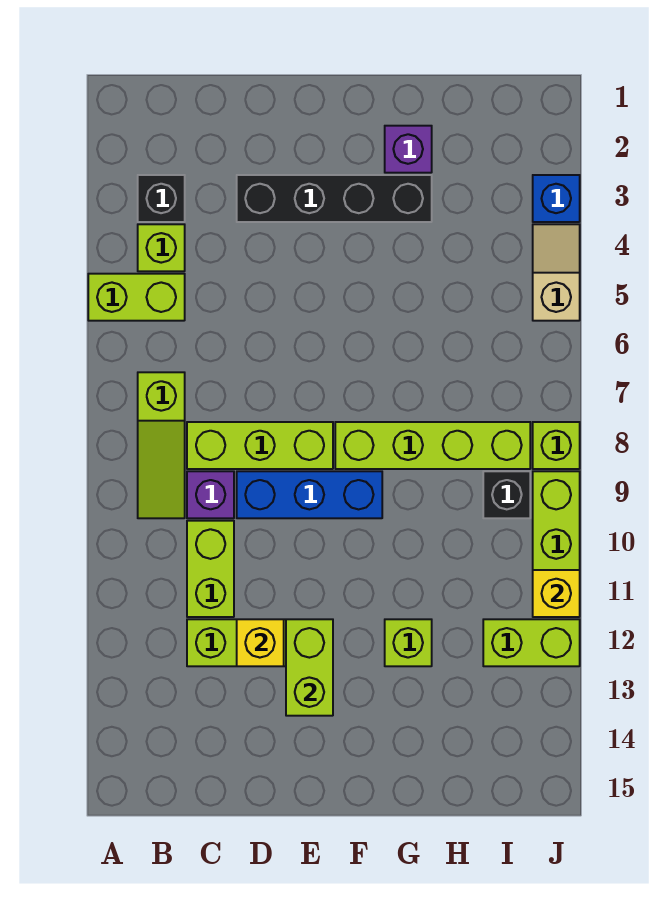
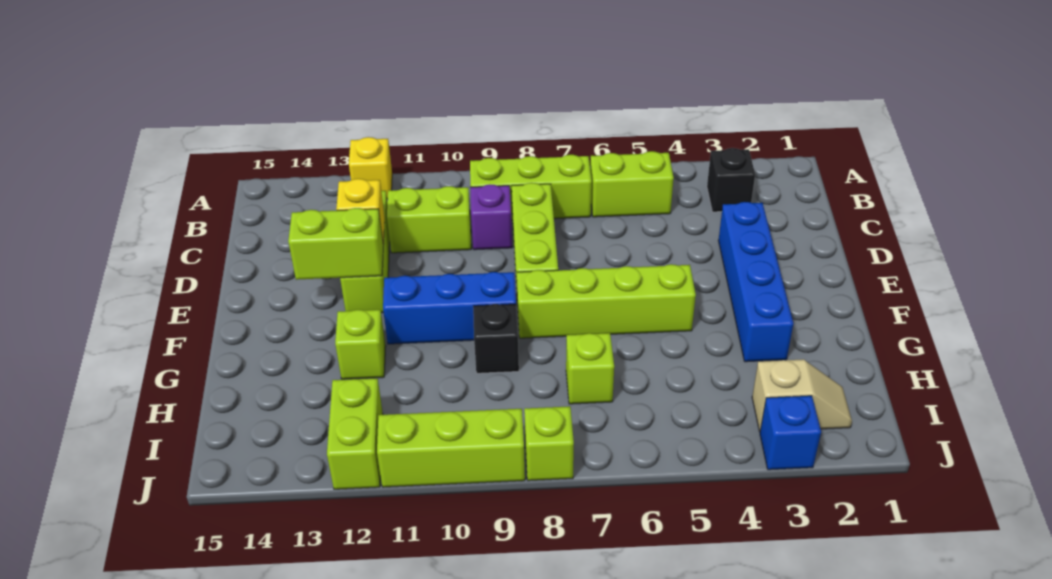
lime 1x2 brick [88,274,185,321] -> lime 1x2 brick turned to [590,151,674,217]
lime 1x1 brick [138,224,185,271] -> lime 1x1 brick moved to [566,333,614,404]
lime 1x3 slope [138,372,185,518] -> lime 1x3 brick [470,155,592,220]
black 1x4 brick [237,175,432,222] -> blue 1x4 brick [718,202,793,362]
blue 1x3 brick [237,471,382,518] -> blue 1x3 brick turned to [383,272,516,344]
lime 1x4 brick [335,422,530,469] -> lime 1x4 brick turned to [517,264,696,338]
purple 1x1 brick [385,126,432,173] -> none
black 1x1 brick [483,471,530,518] -> black 1x1 brick moved to [473,304,519,373]
tan 1x2 slope [533,224,580,321] -> tan 1x2 slope moved to [752,359,852,432]
yellow 1x1 brick [533,570,580,617] -> yellow 1x1 brick moved to [349,137,392,199]

